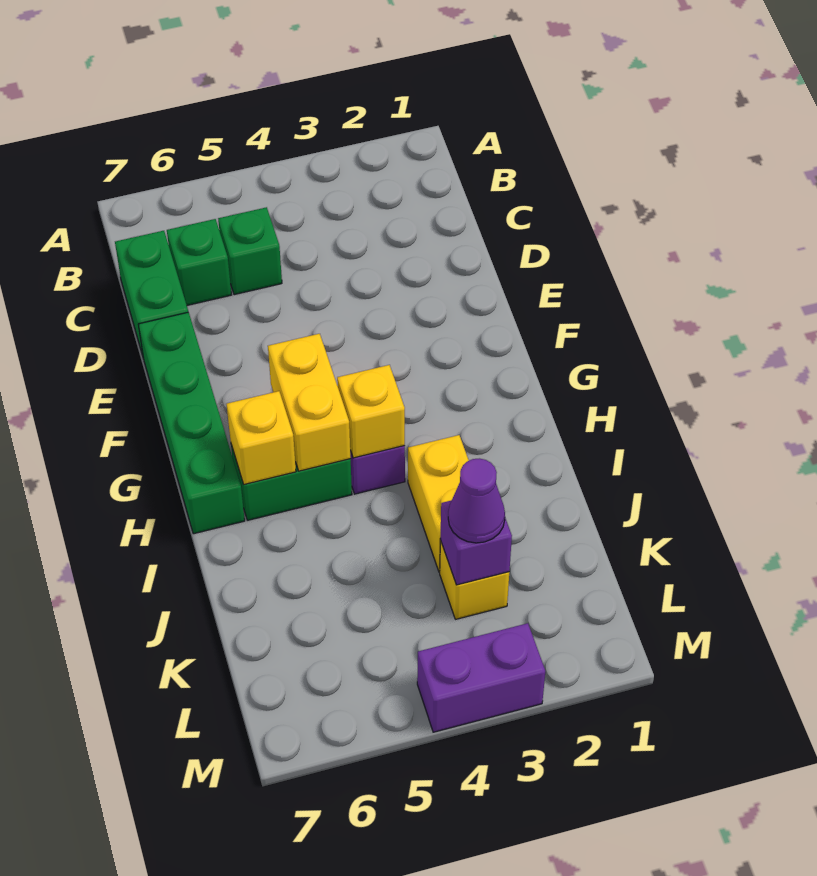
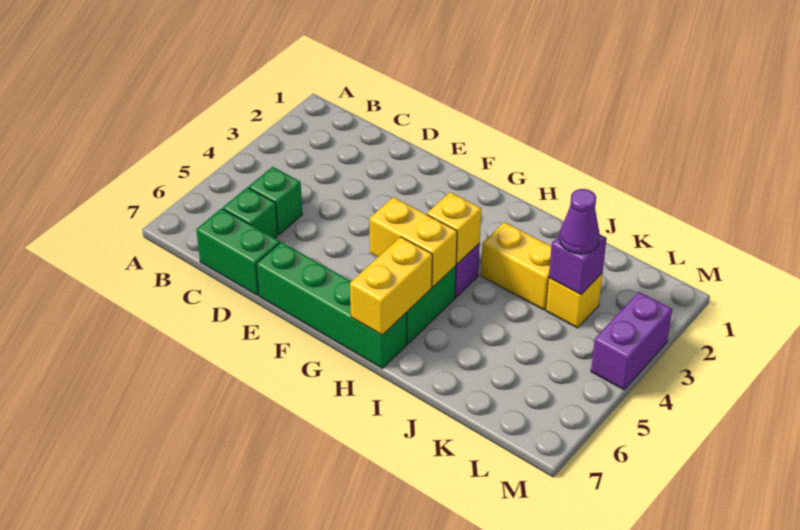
yellow 1x1 brick [227,391,296,485] -> yellow 1x2 brick [350,237,432,335]

